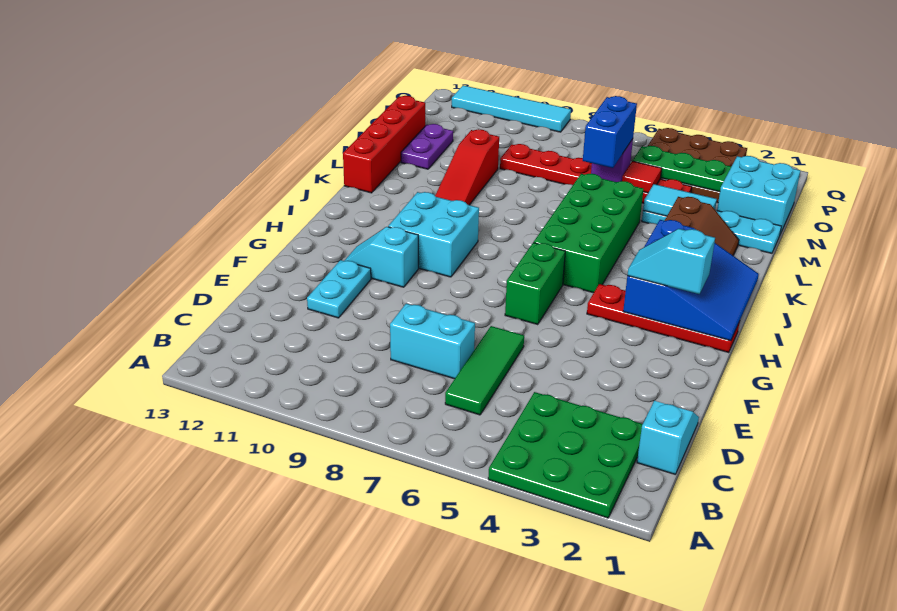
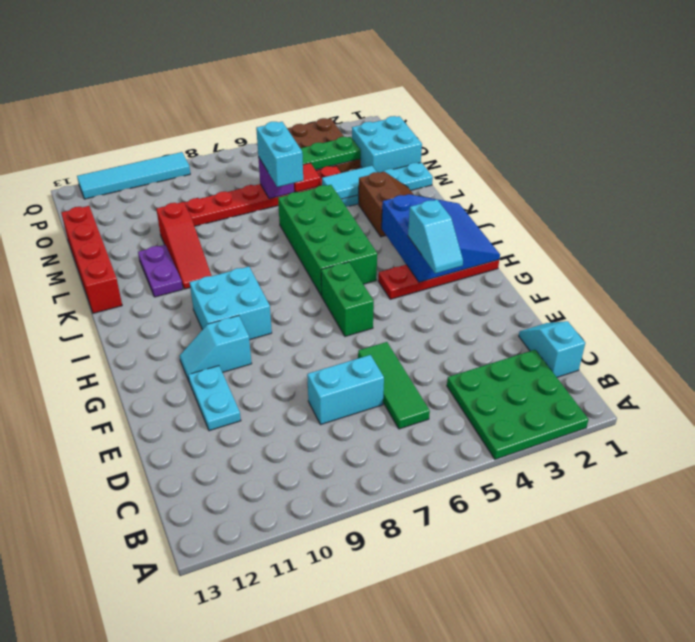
cyan 1x2 slope [627,229,715,294] -> cyan 1x2 slope turned to [408,200,463,273]
blue 1x2 brick [583,96,637,168] -> cyan 1x2 brick [256,122,303,187]
purple 1x2 plate [401,124,453,169] -> purple 1x2 plate moved to [138,245,183,297]

